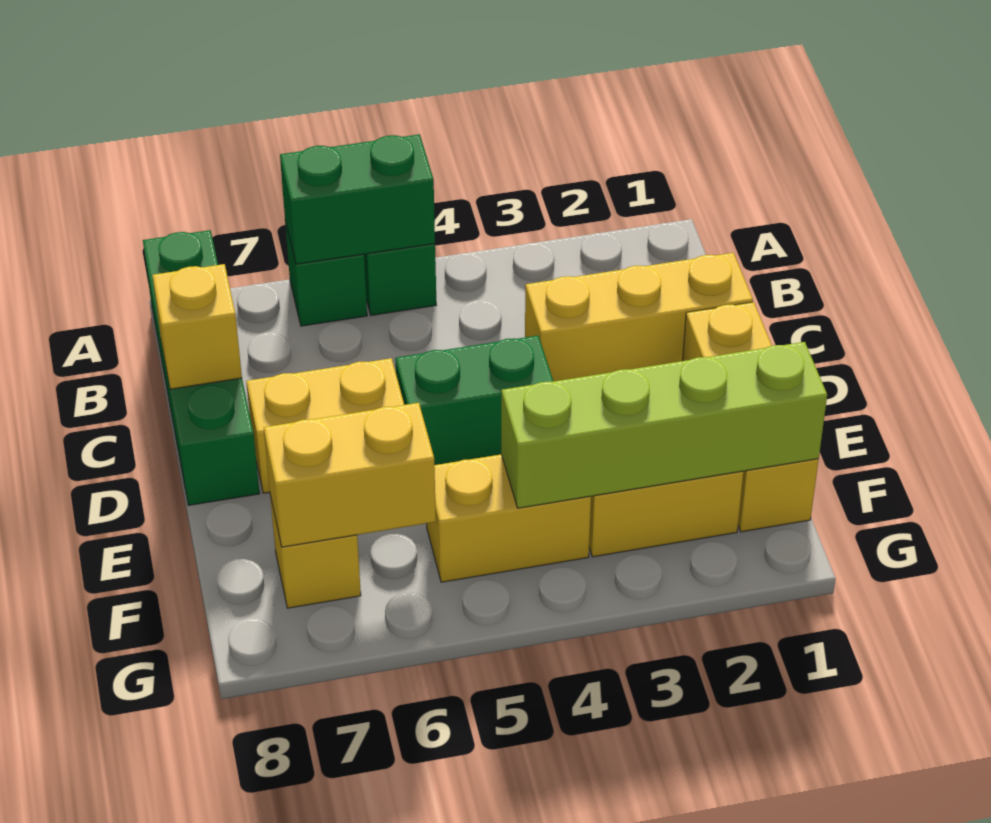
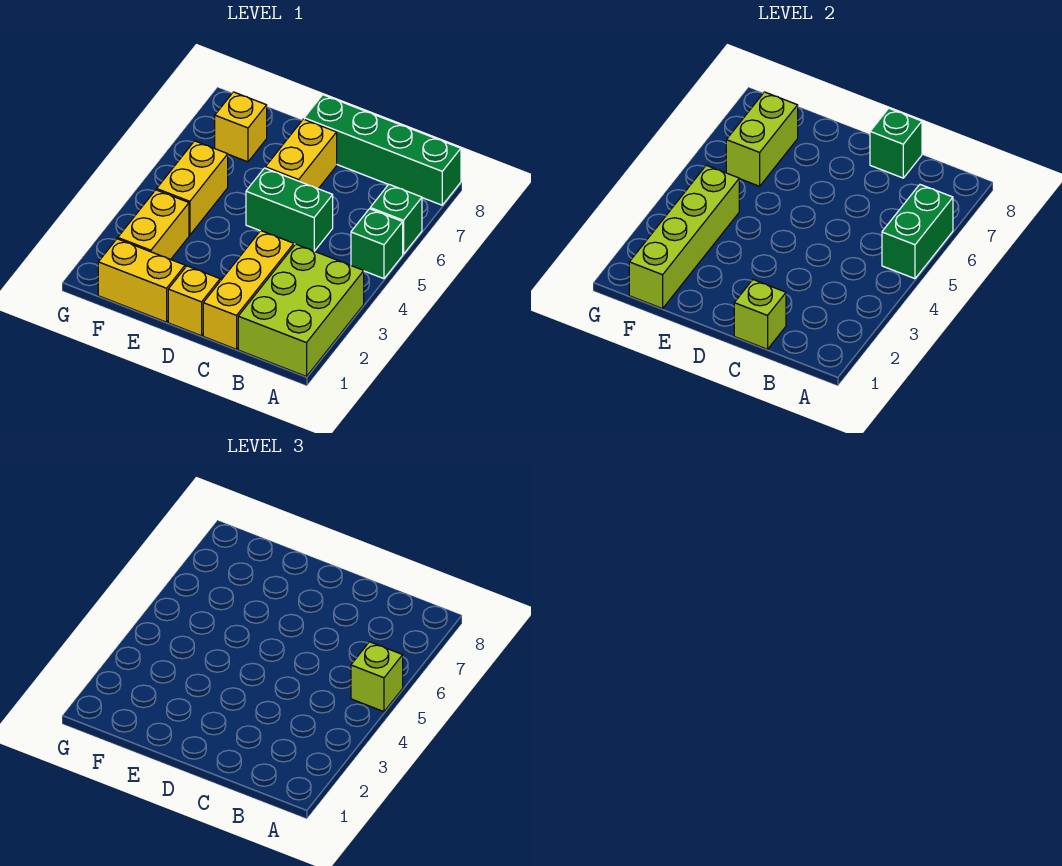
none -> lime 2x3 brick [238,244,364,377]
none -> lime 1x1 brick [351,642,403,712]
none -> lime 1x1 brick [734,280,786,349]
yellow 1x1 brick [152,264,242,389] -> green 1x1 brick [870,108,922,178]
green 1x2 brick [395,336,553,465] -> green 1x2 brick turned to [246,168,333,251]
yellow 1x2 brick [264,403,436,547] -> lime 1x2 brick [726,92,798,186]

